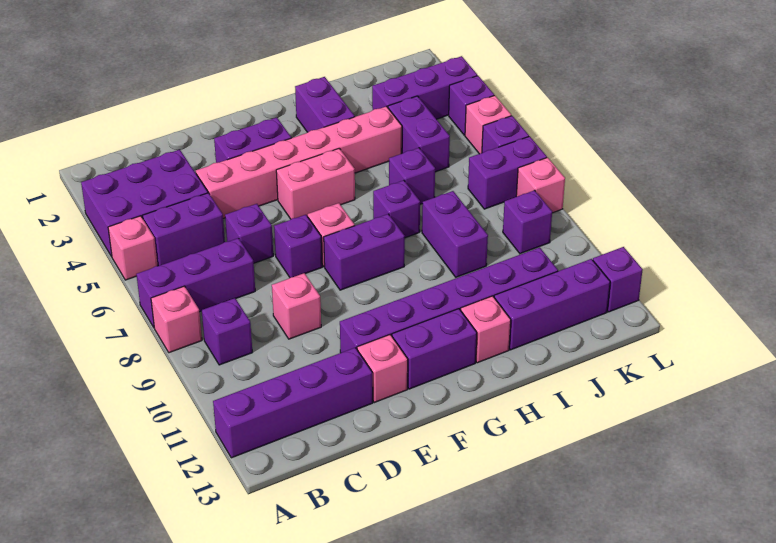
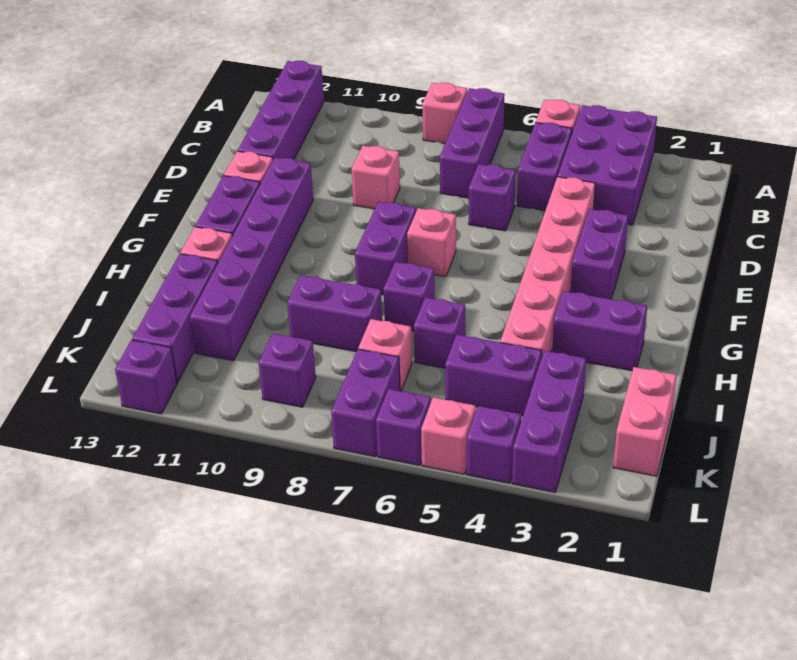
purple 1x1 brick [202,298,252,365] -> none
purple 1x1 brick [274,215,322,278] -> none
pink 1x2 brick [276,148,355,219] -> pink 1x2 brick moved to [613,367,677,476]
pink 1x1 brick [516,157,565,213] -> pink 1x1 brick moved to [358,319,412,391]

